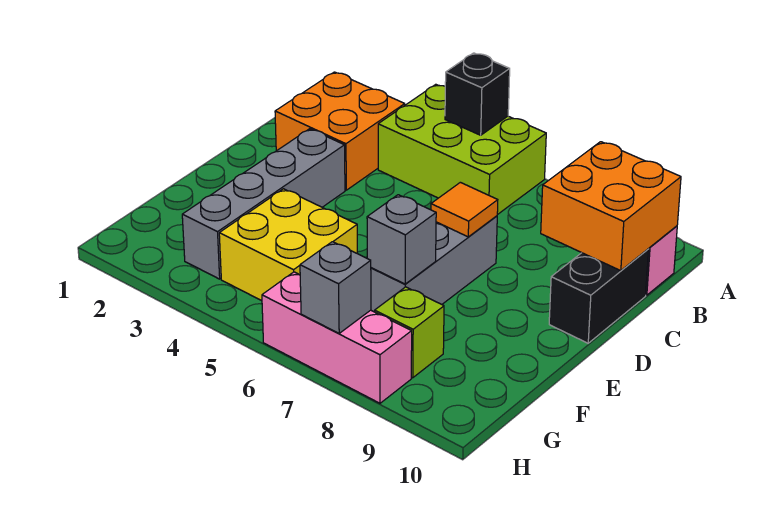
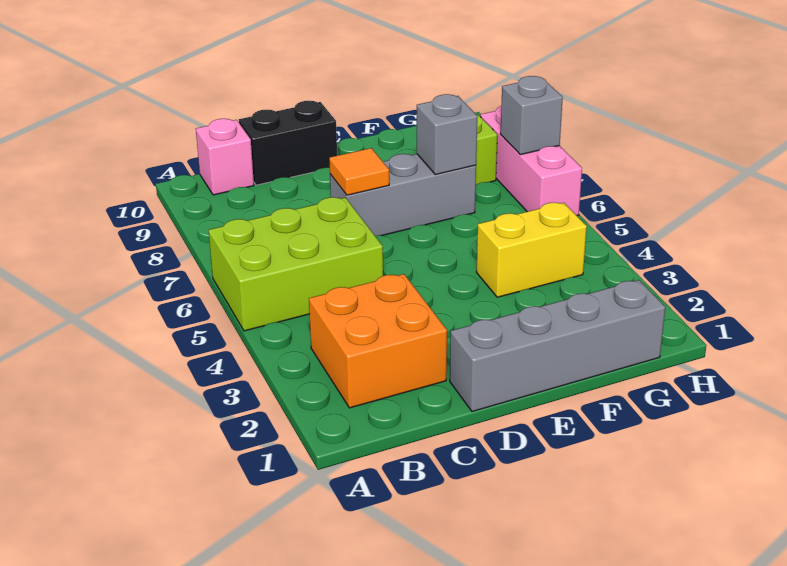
lime 2x3 brick [378,84,546,215] -> lime 2x3 brick turned to [208,197,383,331]
black 1x1 brick [445,53,510,135] -> none
orange 2x2 brick [541,142,681,271] -> none
grey 1x4 brick [182,129,345,279] -> grey 1x4 brick moved to [450,280,665,412]
yellow 2x2 brick [219,189,357,301] -> yellow 1x2 brick [476,203,587,297]

